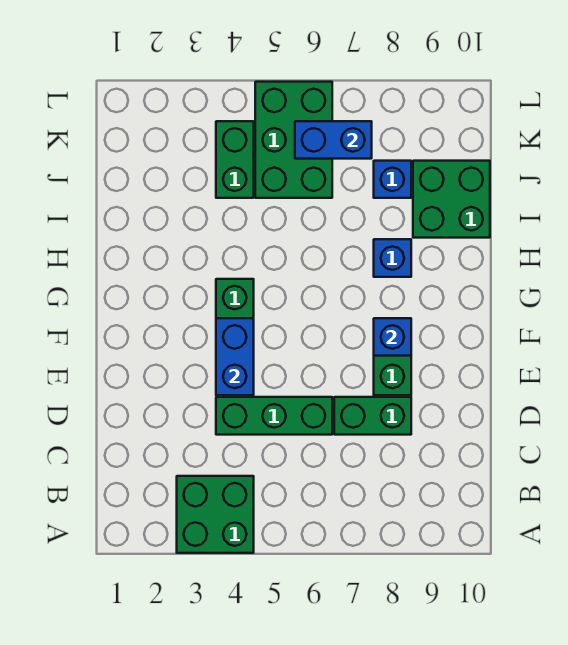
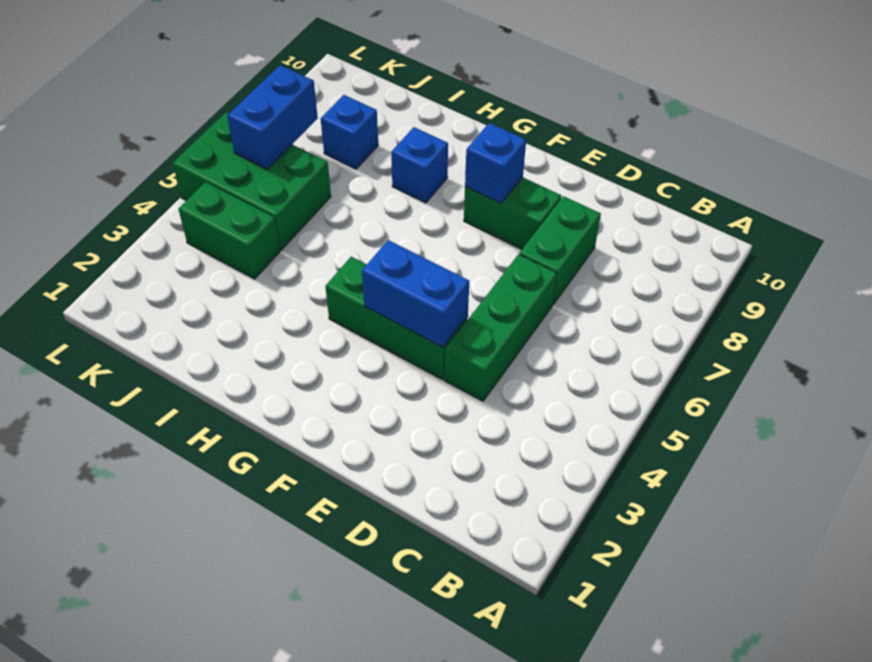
green 2x2 brick [177,476,254,553] -> none
green 2x2 brick [413,161,490,238] -> none

